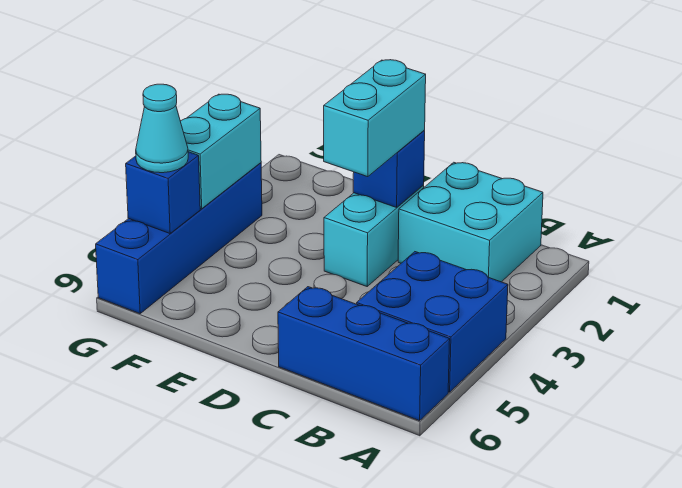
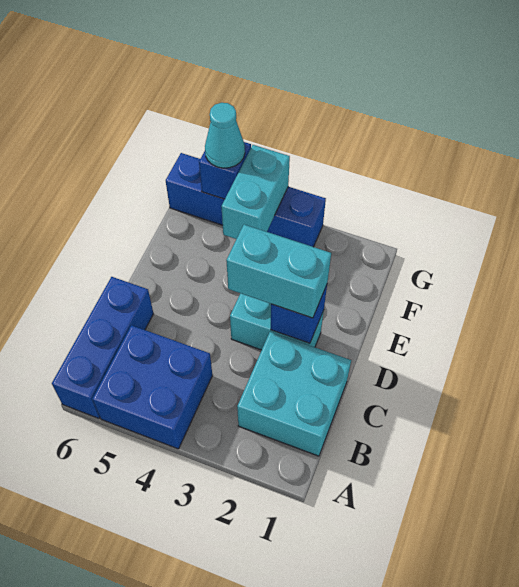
cyan 1x2 brick [180,94,261,209] -> cyan 1x2 brick turned to [221,145,290,239]

